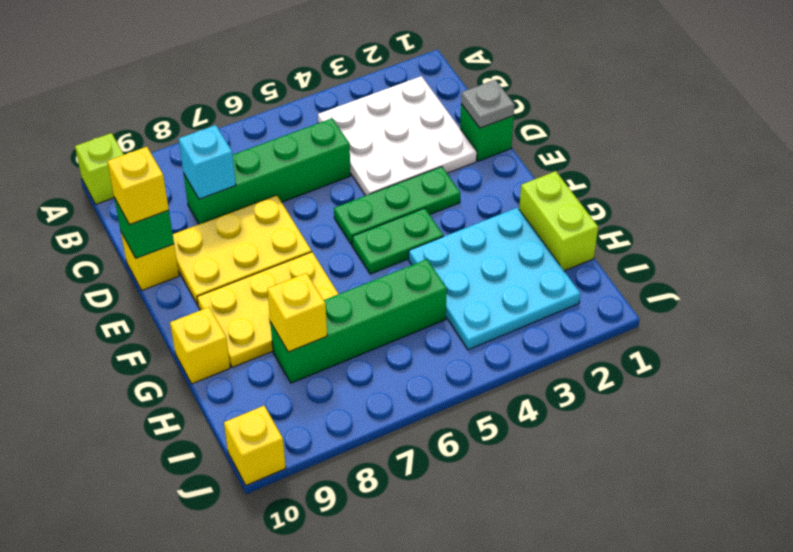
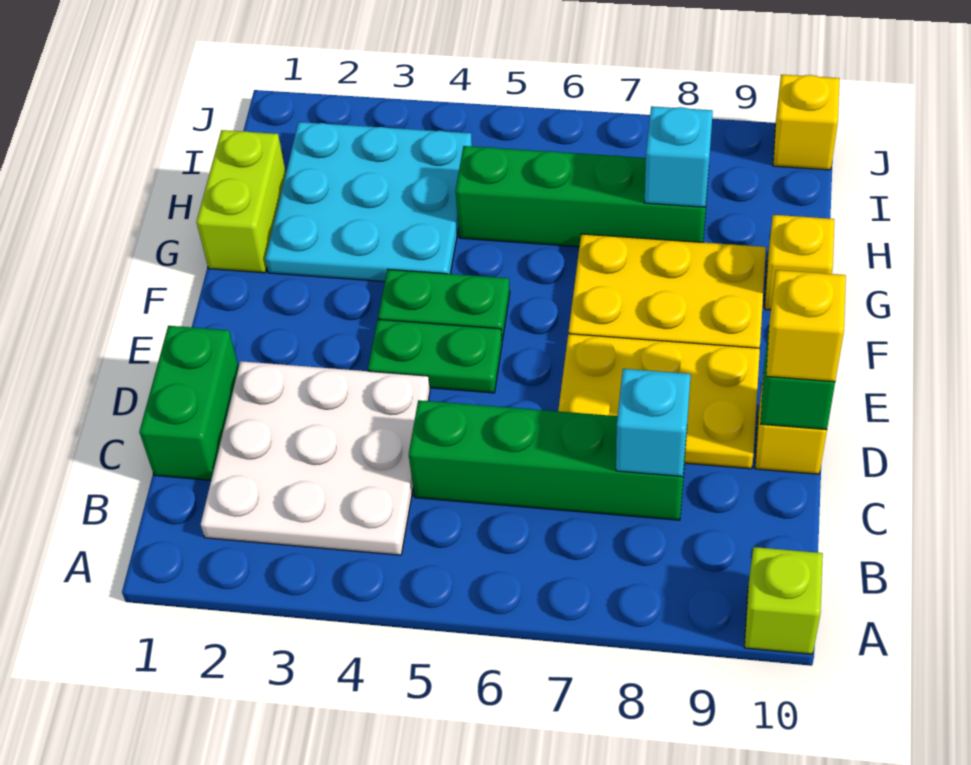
green 1x1 brick [460,104,514,161] -> green 1x2 brick [139,326,239,480]
grey 1x1 plate [461,80,515,128] -> none
green 1x3 plate [334,167,460,245] -> green 1x2 plate [368,319,502,393]
yellow 1x1 brick [267,273,327,352] -> cyan 1x1 brick [645,106,713,207]

